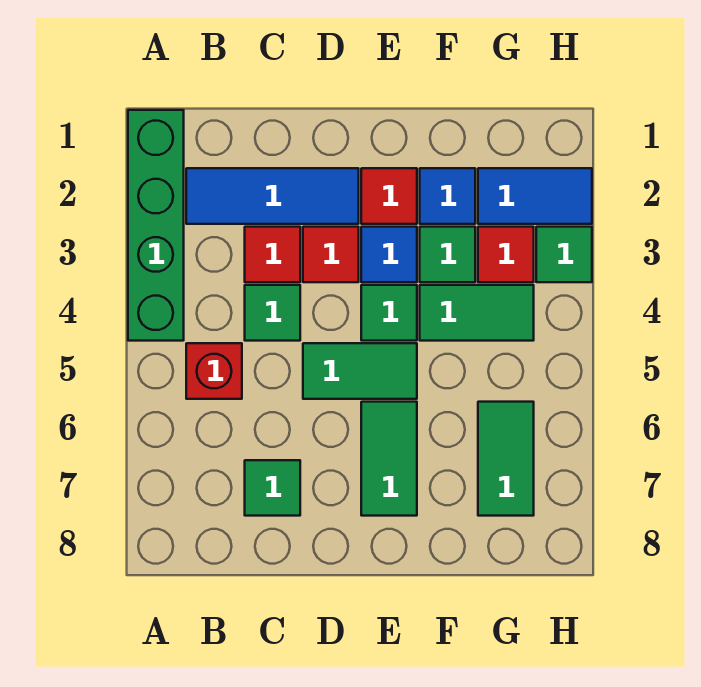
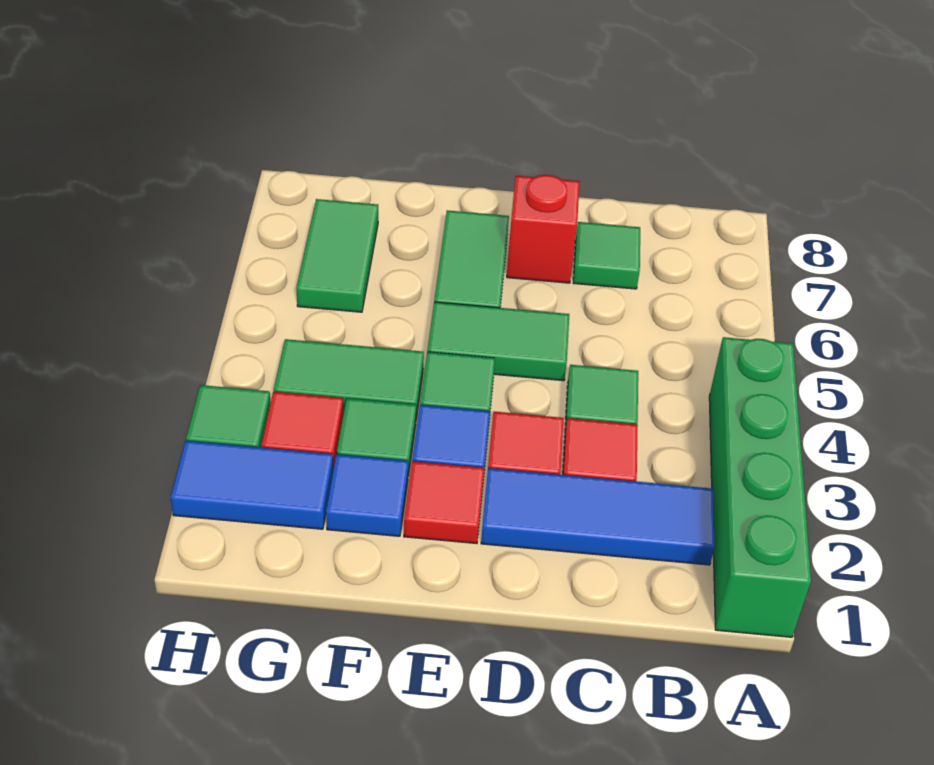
red 1x1 brick [186,343,242,399] -> red 1x1 brick moved to [507,175,580,283]

